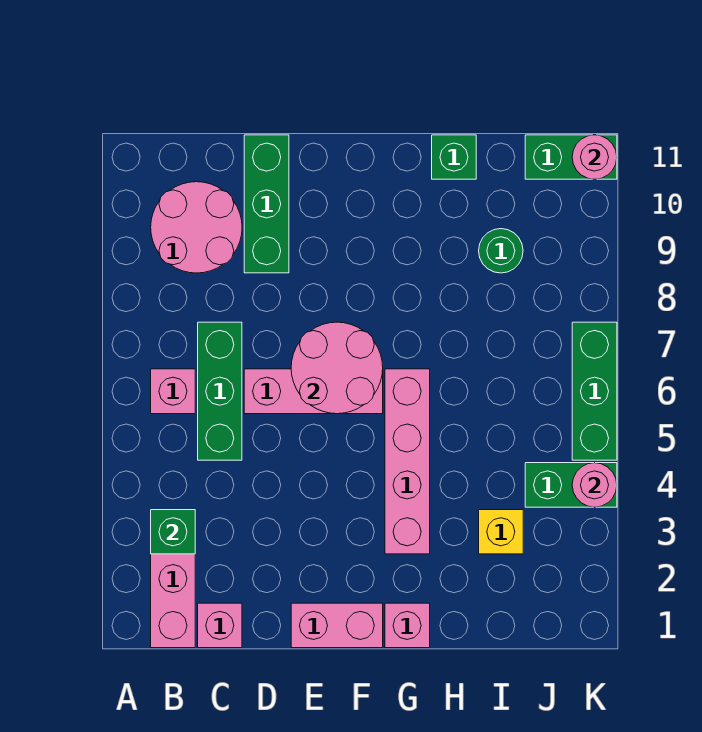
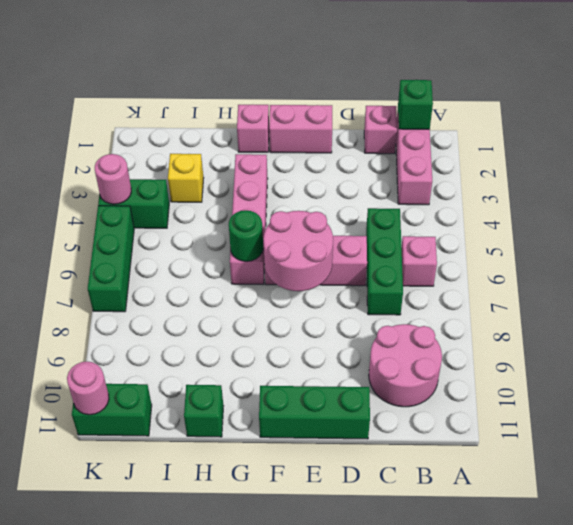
green 1x1 brick [151,510,195,554] -> green 1x1 brick moved to [398,80,433,129]
green 1x3 brick [244,135,289,273] -> green 1x3 brick turned to [259,386,370,439]
green 1x1 round brick [479,229,523,273] -> green 1x1 round brick moved to [229,210,263,261]

